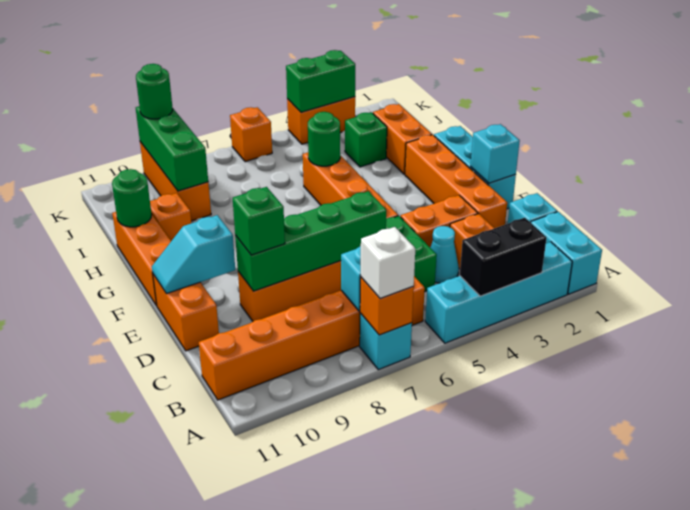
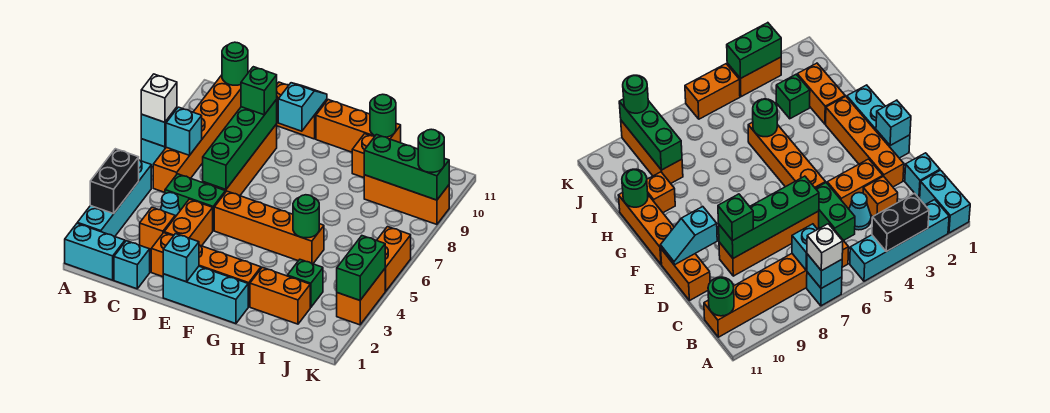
orange 1x1 brick [360,277,414,335] -> cyan 1x1 brick [141,107,177,147]
none -> green 1x1 round brick [222,42,248,85]
orange 1x1 brick [230,107,272,162] -> orange 1x2 brick [377,227,411,291]

